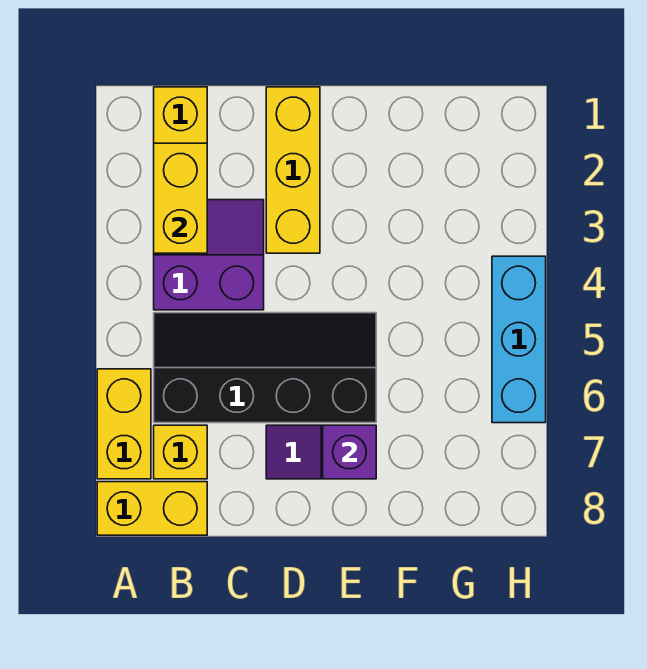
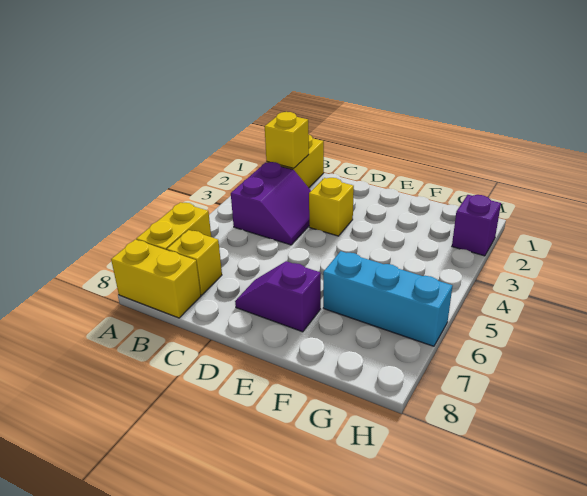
yellow 1x2 brick [154,143,207,253] -> yellow 1x1 brick [265,112,309,168]
purple 2x2 slope [154,200,264,310] -> purple 2x2 slope turned to [231,162,311,245]
black 2x4 slope [154,313,376,423] -> none
yellow 1x3 brick [266,87,320,253] -> yellow 1x1 brick [309,178,354,236]
purple 1x1 brick [323,425,376,479] -> purple 1x1 brick moved to [452,195,501,256]
cyan 1x3 brick [492,256,546,423] -> cyan 1x3 brick turned to [323,251,452,346]

